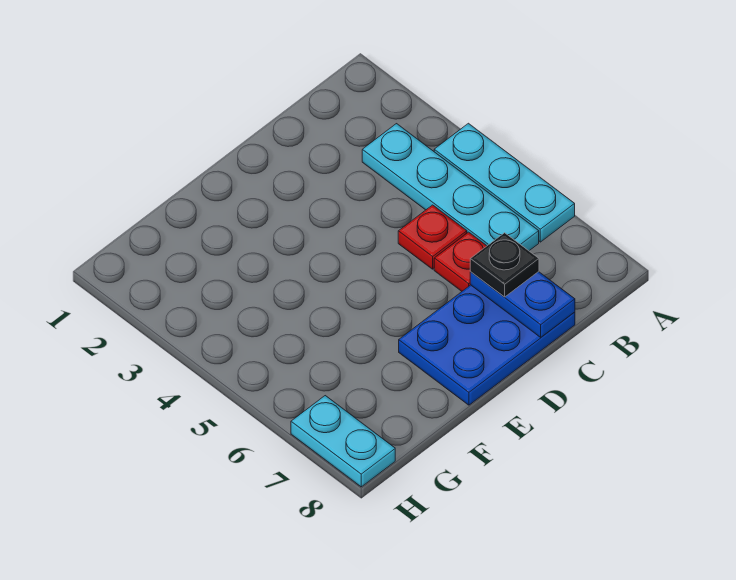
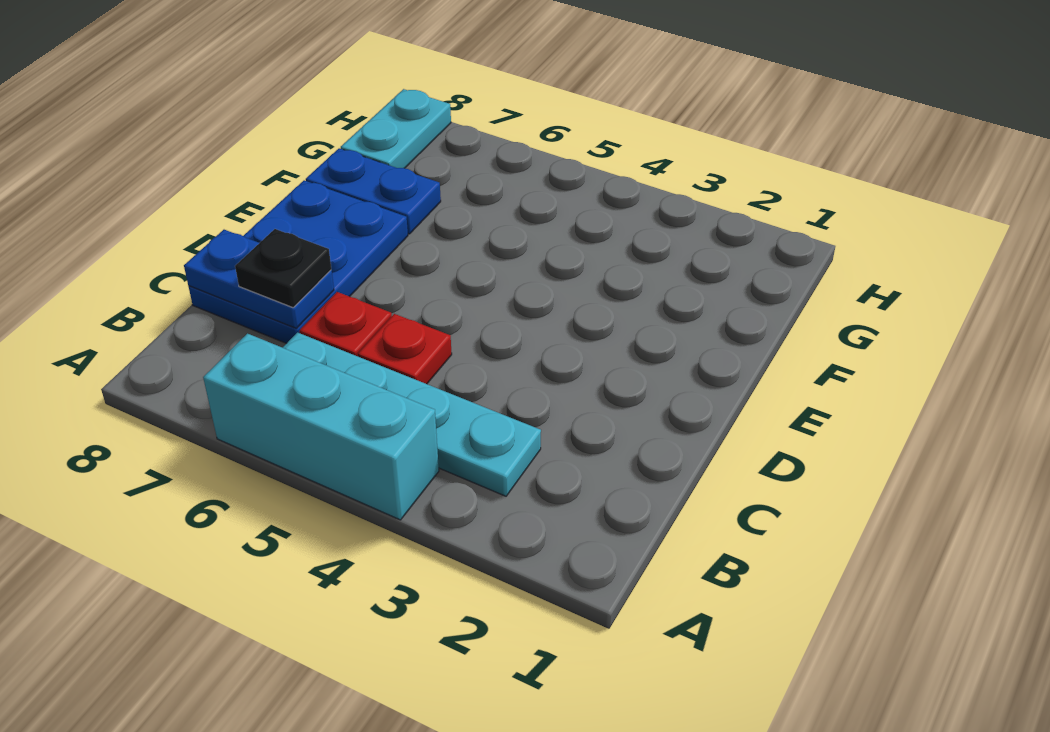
cyan 1x3 plate [434,123,575,242] -> cyan 1x3 brick [203,334,439,520]
none -> blue 1x2 plate [306,148,441,234]
cyan 1x2 plate [291,396,395,487] -> cyan 1x2 plate turned to [341,89,451,168]

